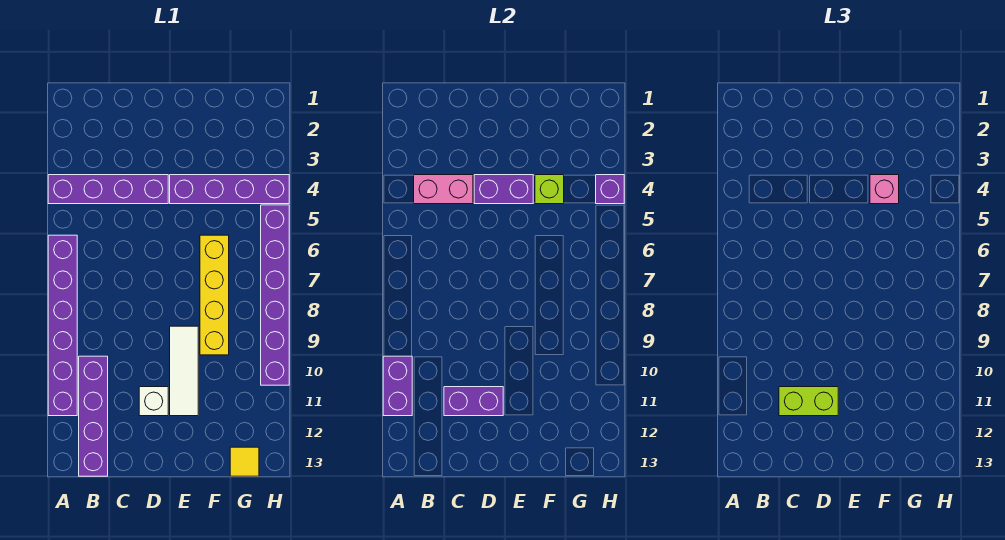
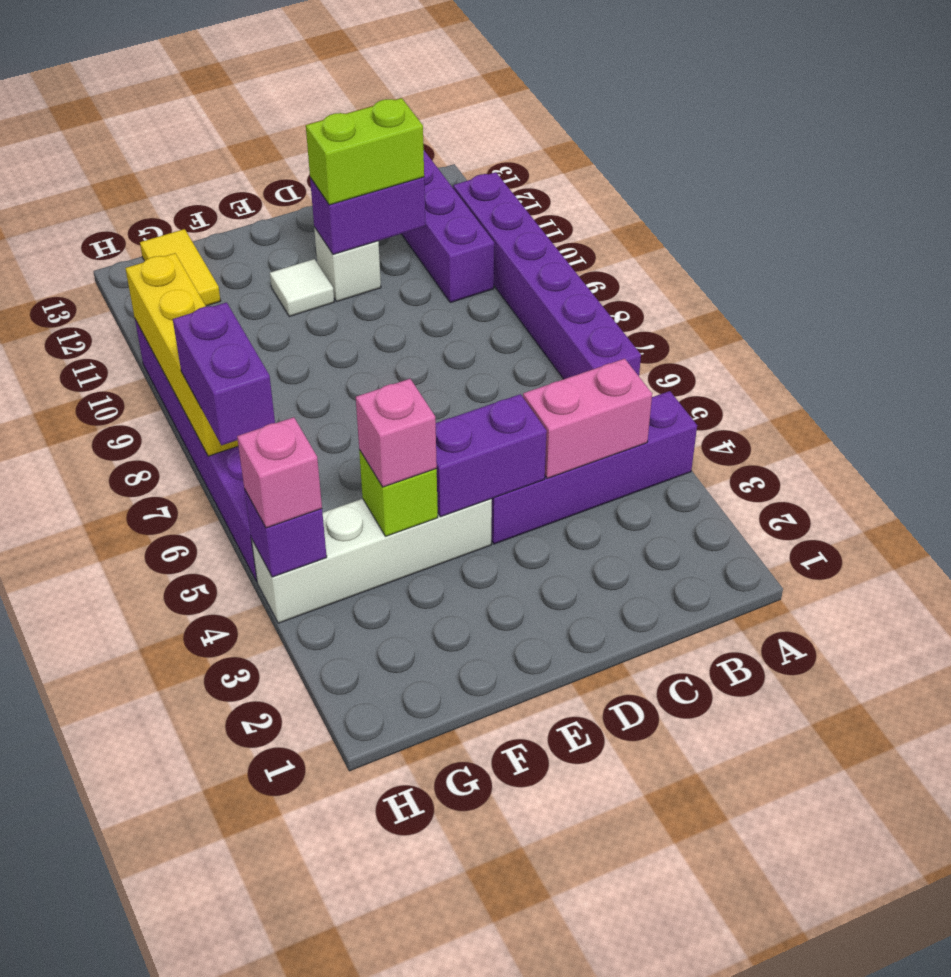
purple 1x2 brick [383,356,412,416] -> purple 1x2 brick moved to [173,302,275,445]
purple 1x4 brick [170,175,289,204] -> white 1x4 brick [251,499,492,623]
white 1x3 tile [170,326,198,416] -> white 1x1 tile [270,259,334,317]
yellow 1x4 brick [200,235,229,355] -> yellow 1x4 brick moved to [125,253,238,456]
yellow 1x1 tile [230,447,259,476] -> yellow 1x2 tile [140,229,221,306]
none -> pink 1x1 brick [237,417,322,528]

